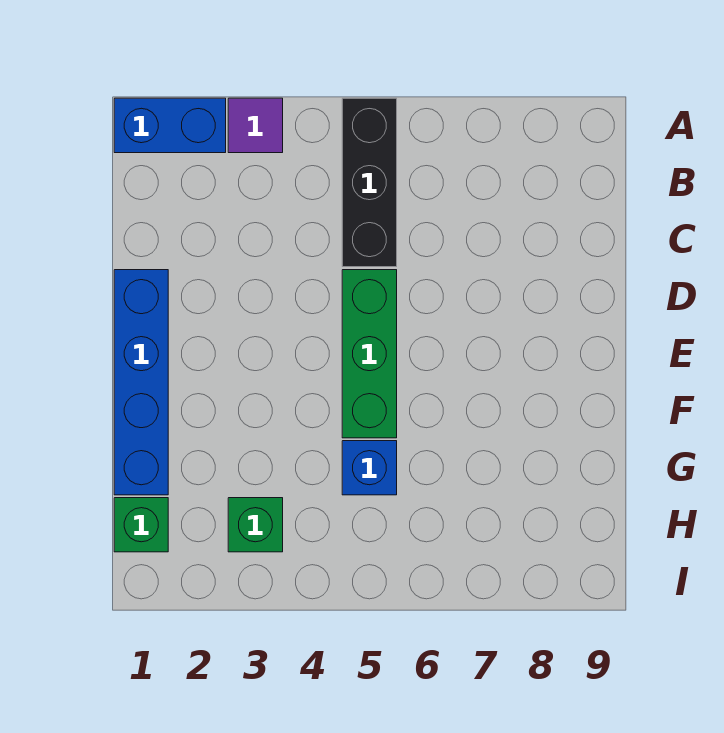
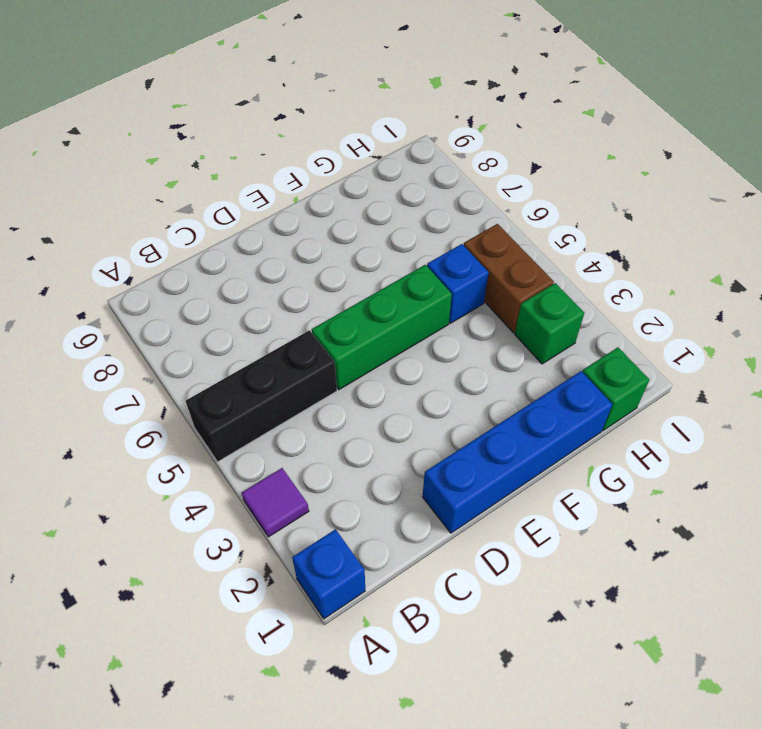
blue 1x2 brick [114,98,226,153] -> blue 1x1 brick [292,529,365,619]
none -> brown 1x2 brick [464,224,554,333]

